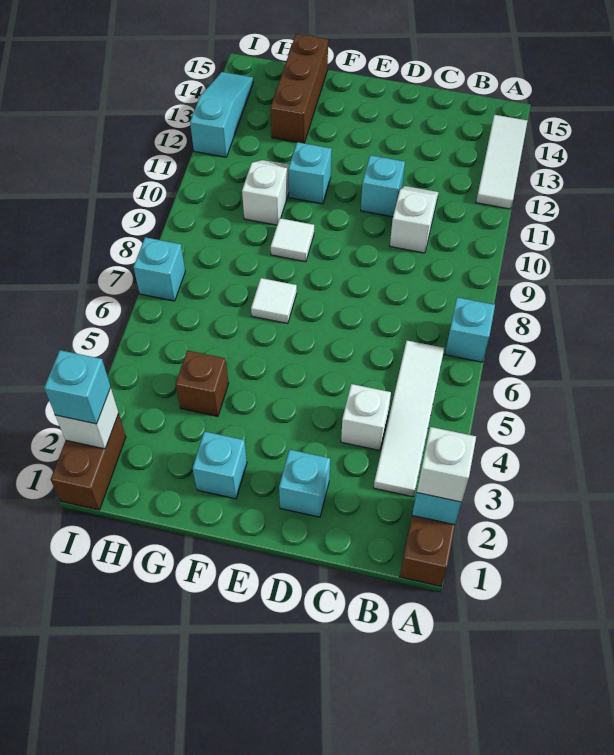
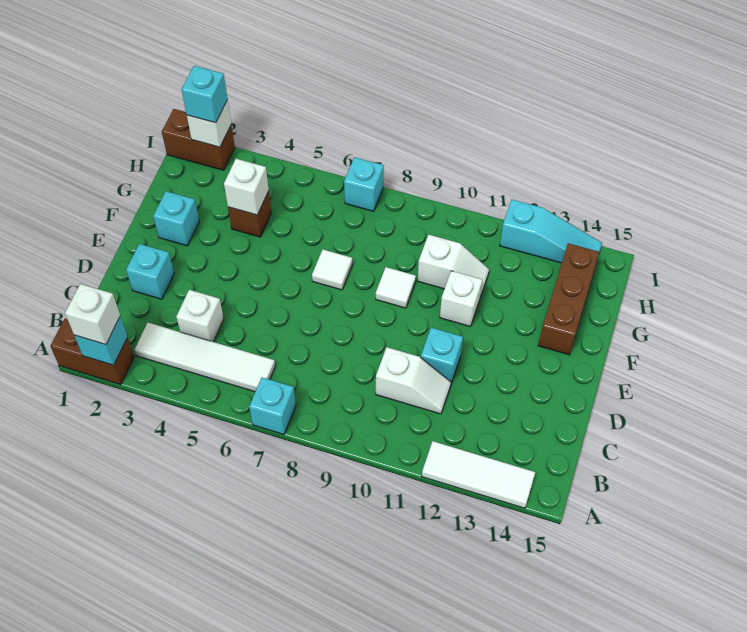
cyan 1x1 brick [288,142,331,204] -> white 1x1 brick [440,271,482,326]
none -> white 1x1 brick [224,159,269,215]
brown 1x3 brick [270,34,328,143] -> brown 1x3 brick turned to [538,243,599,355]

